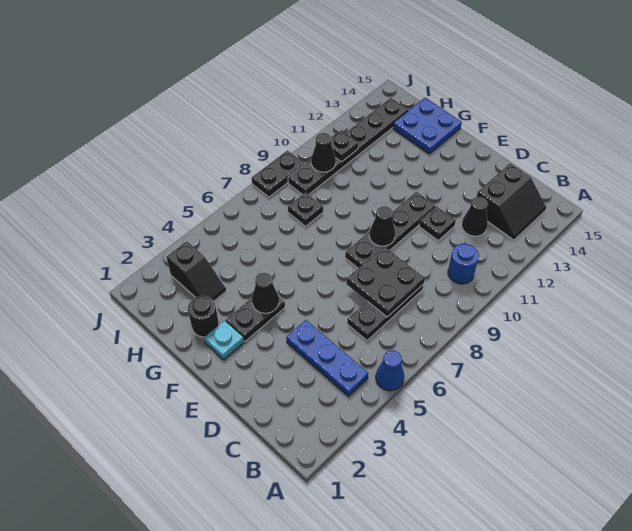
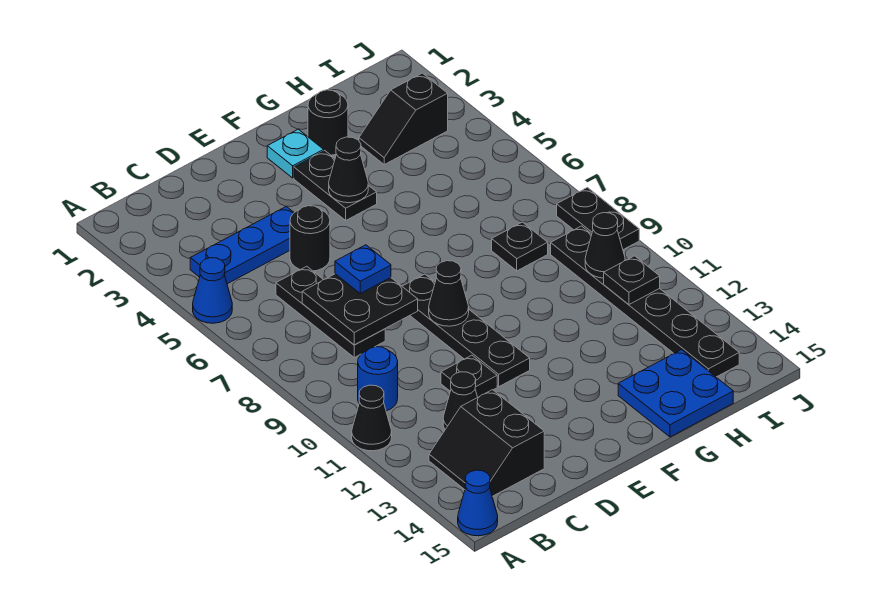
none -> black 1x1 cone [352,385,392,451]
none -> blue 1x1 cone [458,470,498,536]
none -> black 1x1 round brick [290,206,330,271]
none -> blue 1x1 plate [335,245,391,293]

